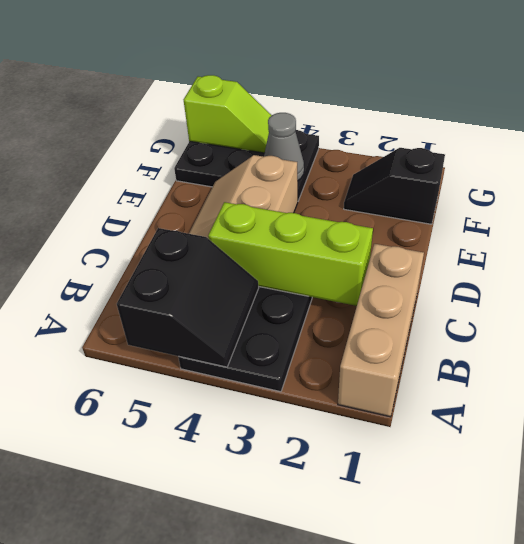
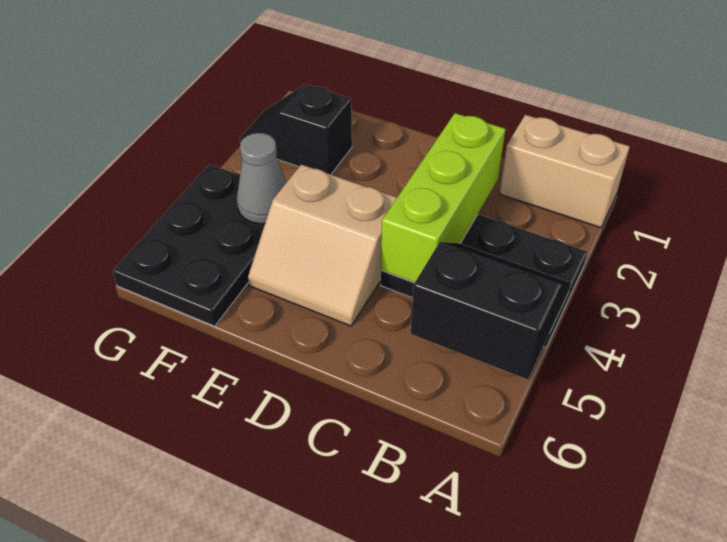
tan 1x3 brick [338,244,424,417] -> tan 1x2 brick [499,115,630,228]
black 1x2 slope [344,148,445,224] -> black 1x2 slope turned to [240,84,352,174]
lime 1x2 slope [184,75,272,153] -> none

